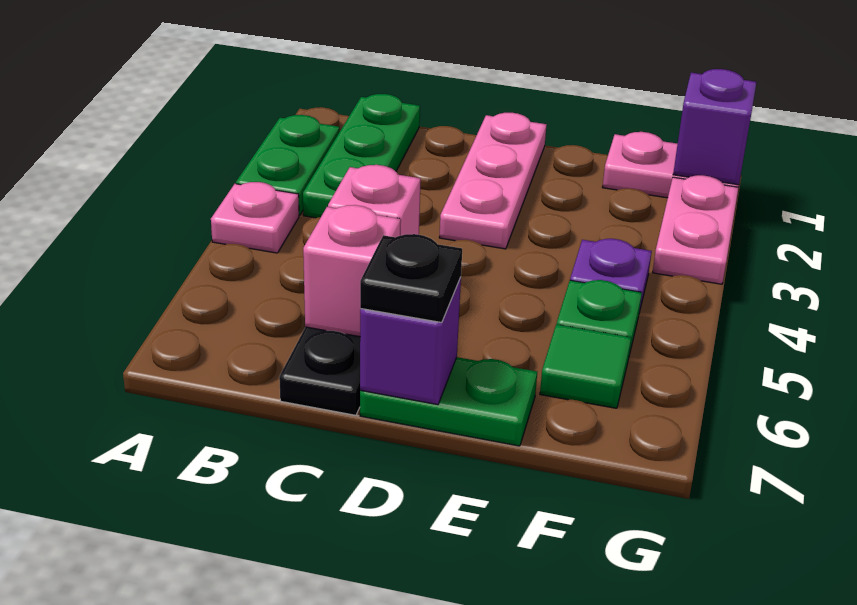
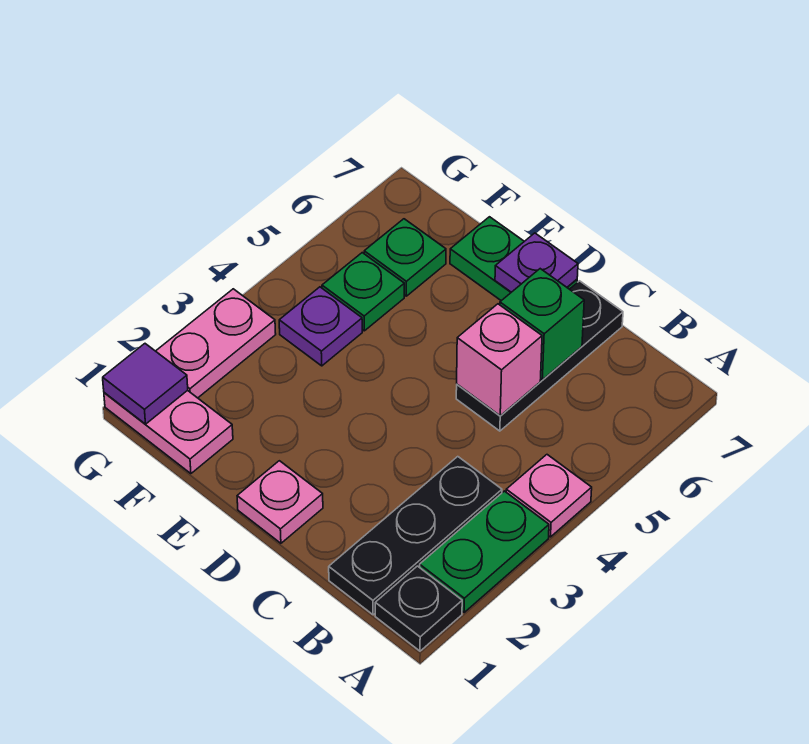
green 1x3 plate [303,94,420,218] -> black 1x3 plate [329,457,502,615]
pink 1x1 brick [303,205,401,337] -> green 1x1 brick [500,269,584,380]
pink 1x3 plate [439,113,547,249] -> pink 1x1 plate [237,461,323,543]
purple 1x1 brick [360,277,461,405] -> purple 1x1 plate [495,233,578,292]
black 1x1 plate [360,234,462,323] -> black 1x1 plate moved to [375,566,462,651]
green 1x1 tile [540,324,631,408] -> green 1x1 plate [364,219,446,296]
purple 1x1 brick [673,69,756,185] -> purple 1x1 tile [103,344,188,424]

